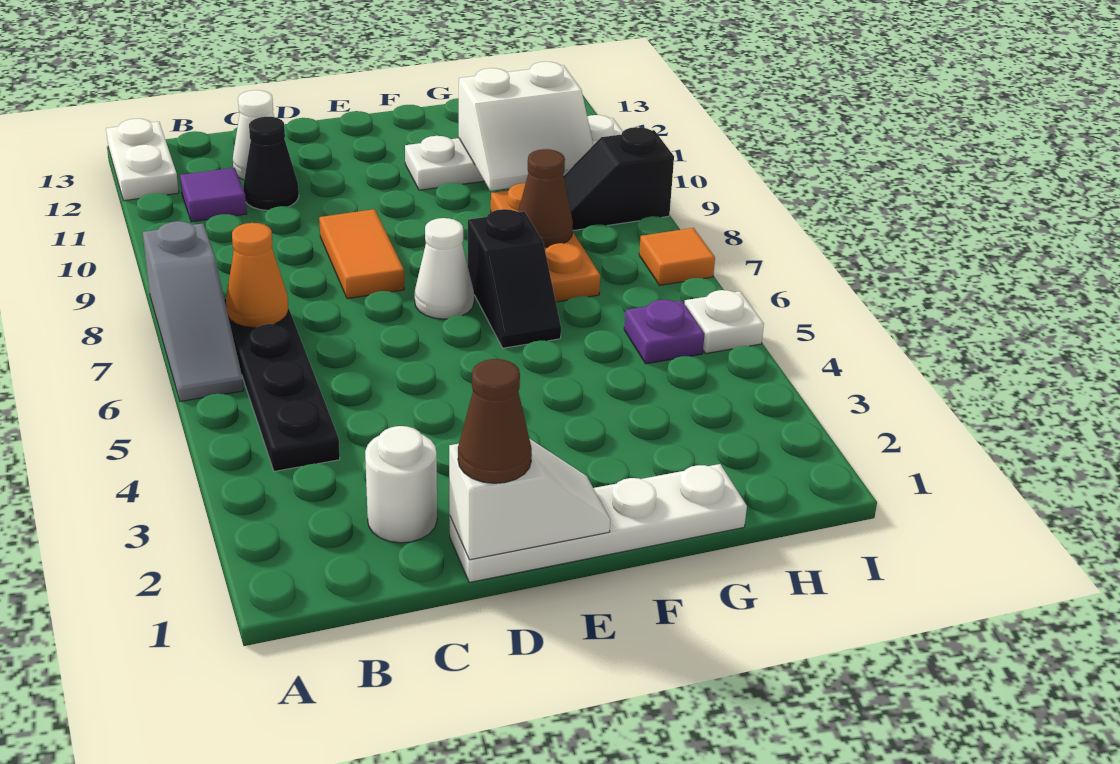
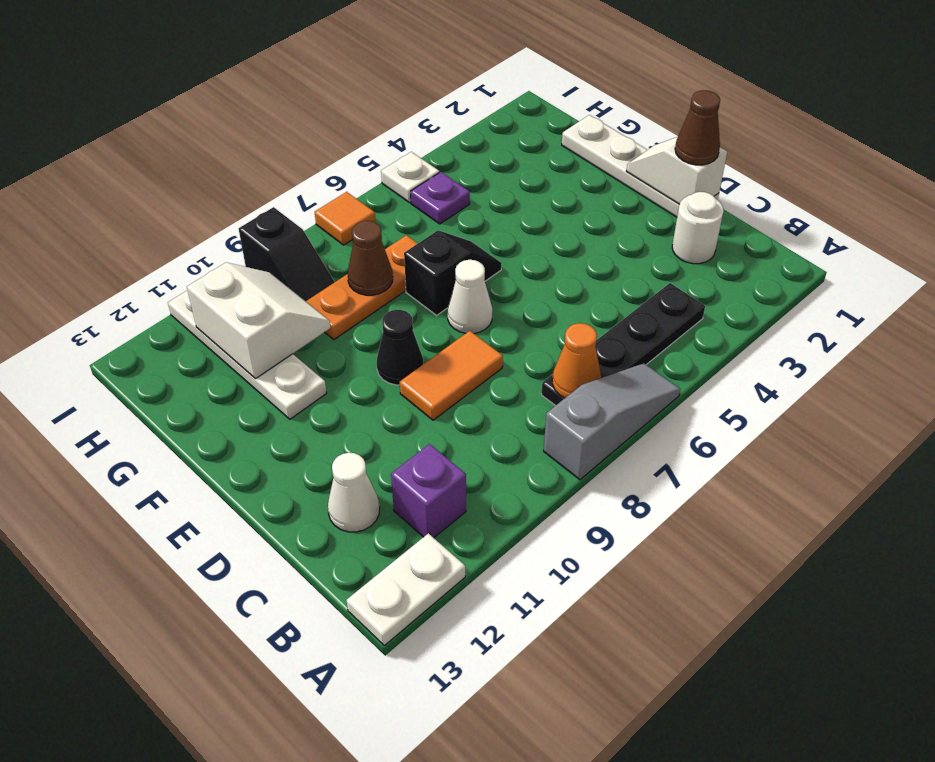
purple 1x1 tile [180,168,247,222] -> purple 1x1 brick [391,444,466,538]
black 1x1 cone [243,117,299,210] -> black 1x1 cone moved to [377,310,423,385]

